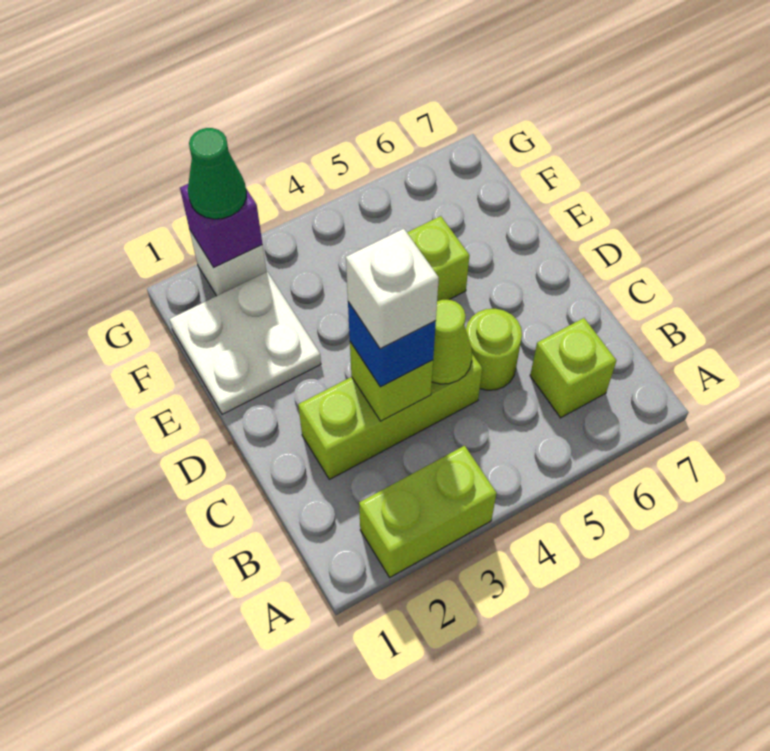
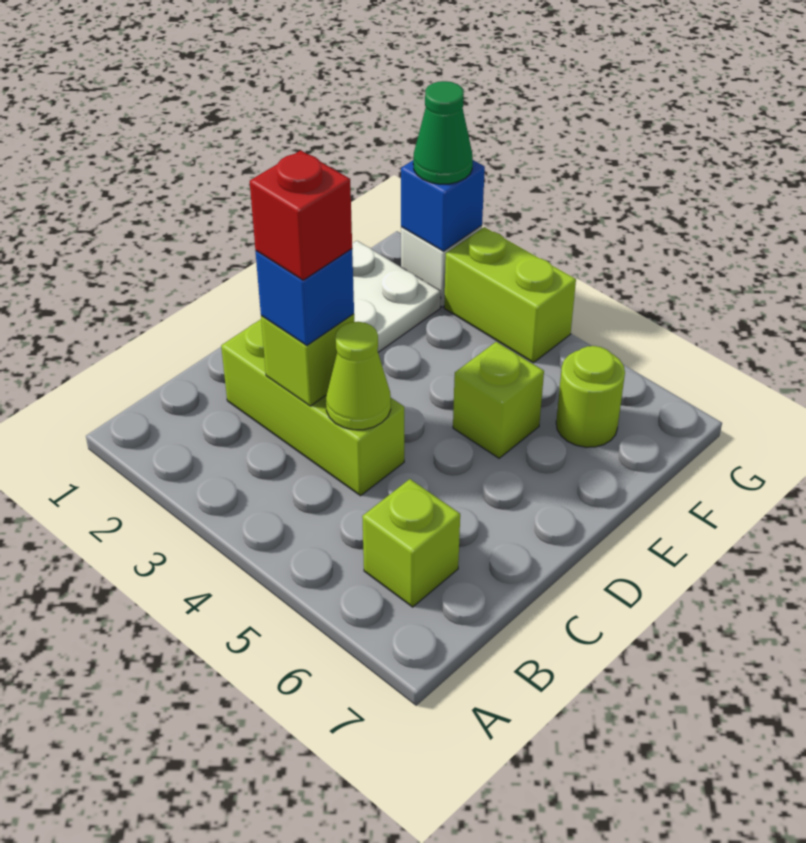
lime 1x2 brick [359,446,497,577] -> lime 1x2 brick moved to [444,227,576,363]
white 1x1 brick [346,229,439,349] -> red 1x1 brick [250,150,352,280]
lime 1x1 round brick [466,309,522,390] -> lime 1x1 round brick moved to [556,346,625,447]
purple 1x1 brick [180,184,262,267] -> blue 1x1 brick [401,160,485,251]

